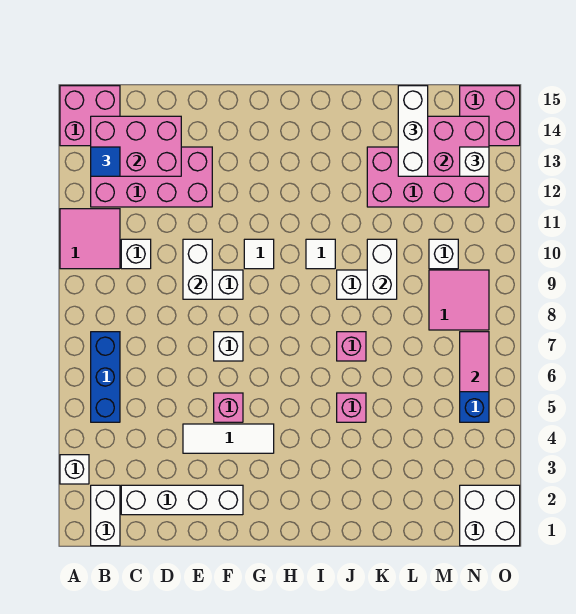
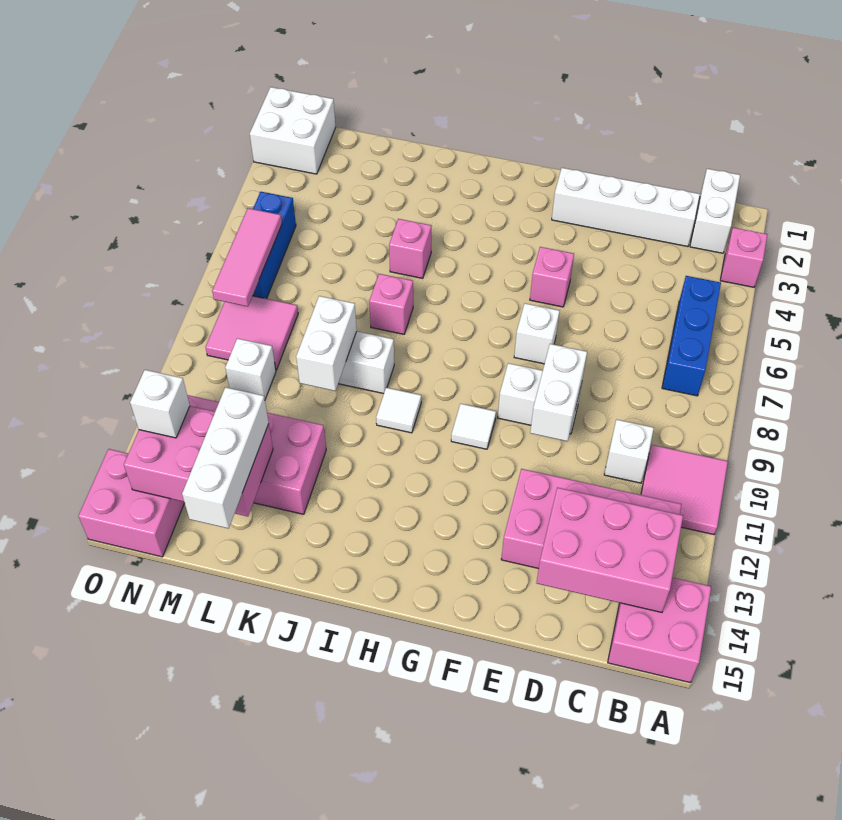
white 1x1 brick [60,455,89,484] -> pink 1x1 brick [720,228,767,287]
blue 1x1 tile [91,147,120,176] -> none
white 1x3 tile [183,424,274,453] -> none
pink 1x2 tile [460,332,489,392] -> pink 1x3 tile [212,208,282,307]

